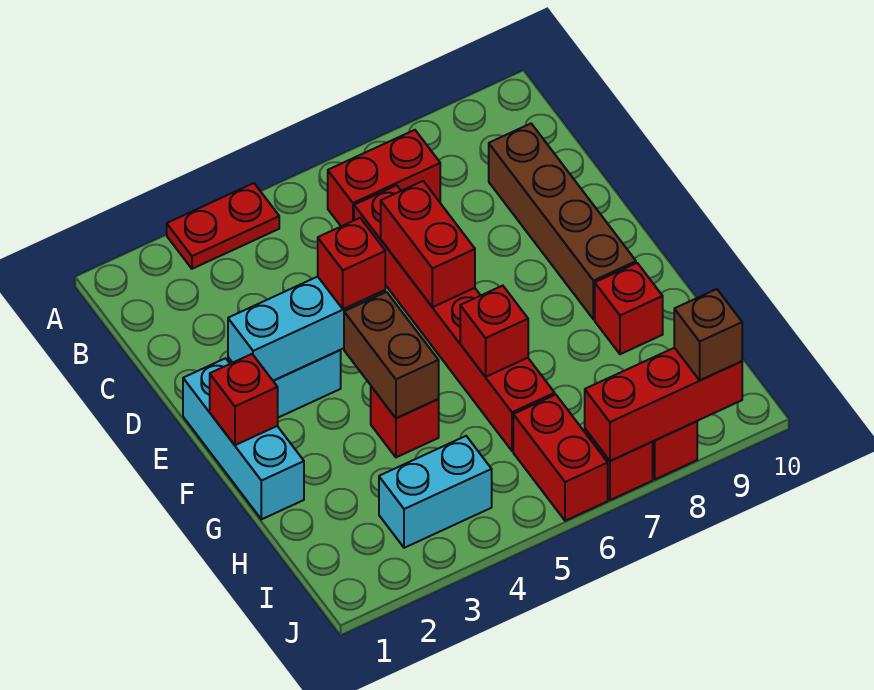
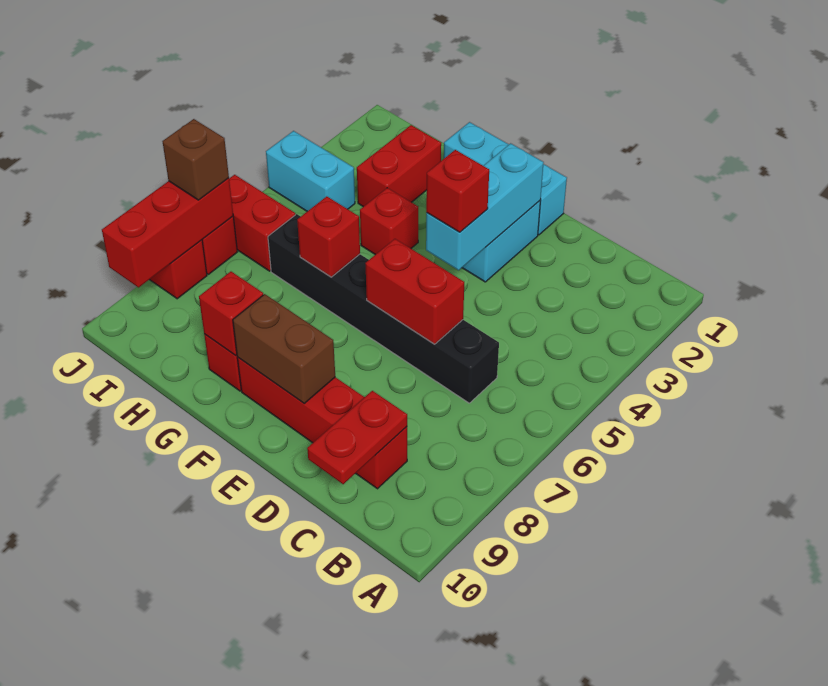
red 1x2 plate [167,183,279,269] -> red 1x2 plate moved to [307,391,407,484]
red 1x2 brick [328,130,440,226] -> red 1x2 brick moved to [357,125,441,207]
red 1x6 brick [354,185,555,451] -> black 1x6 brick [268,214,499,403]
brown 1x4 brick [489,124,636,319] -> red 1x4 brick [237,357,407,489]
red 1x1 brick [210,354,278,445] -> red 1x1 brick moved to [199,272,263,356]
brown 1x2 brick [344,292,439,418] -> brown 1x2 brick moved to [233,294,335,403]
cyan 1x2 brick [379,436,492,548] -> cyan 1x2 brick turned to [266,131,355,211]
brown 1x1 brick [674,289,742,380] -> brown 1x1 brick moved to [162,119,229,200]

